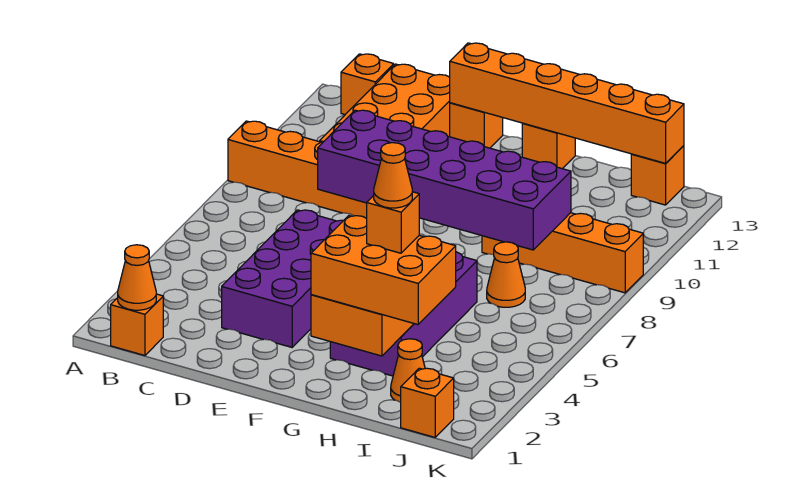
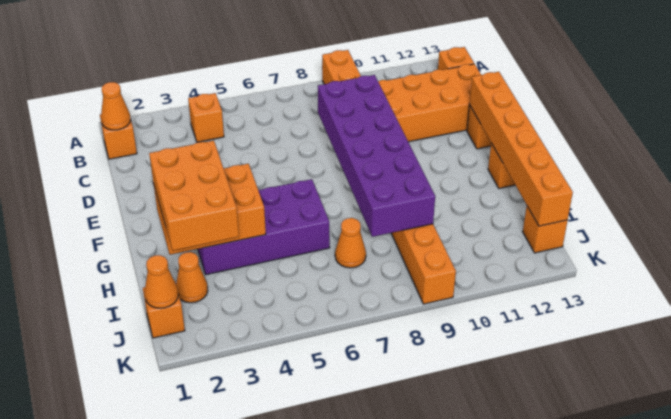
purple 2x4 brick [222,210,343,347] -> none
orange 1x1 brick [367,192,419,253] -> orange 1x1 brick moved to [188,93,224,142]
orange 1x1 cone [374,143,412,208] -> orange 1x1 cone moved to [145,255,178,308]

